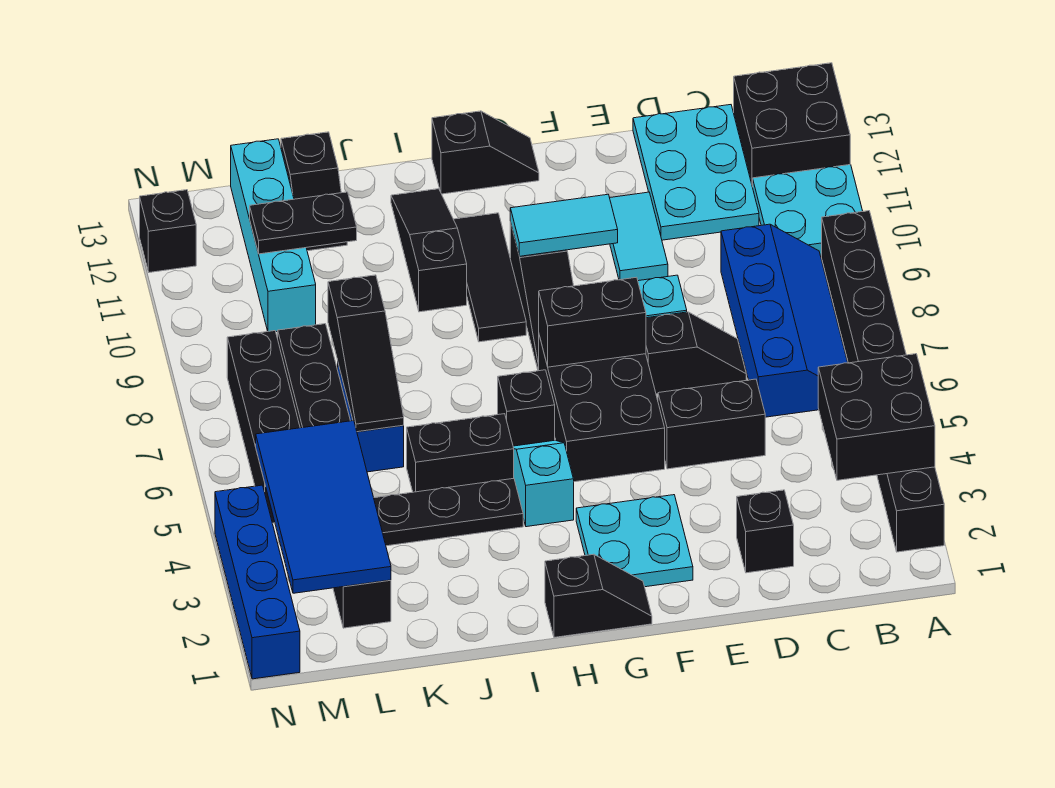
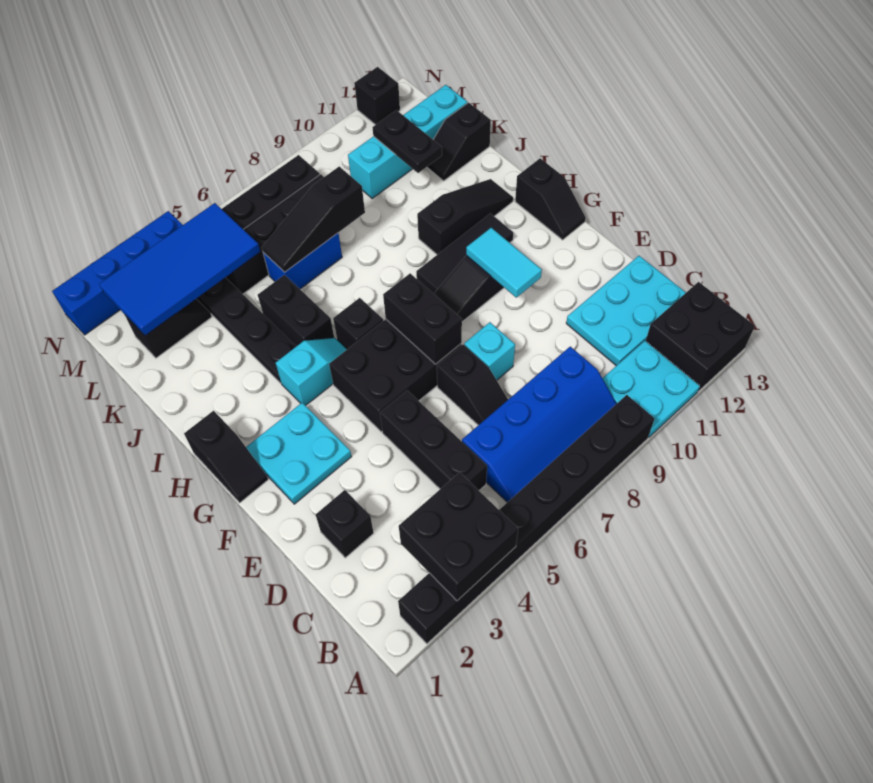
black 1x2 brick [658,379,765,469] -> black 1x3 brick [380,390,487,490]
cyan 1x2 tile [610,192,668,281] -> none

